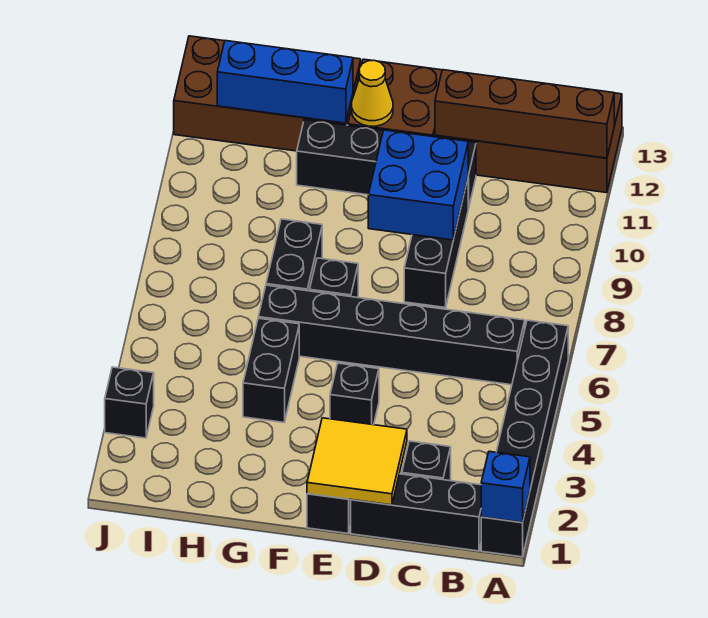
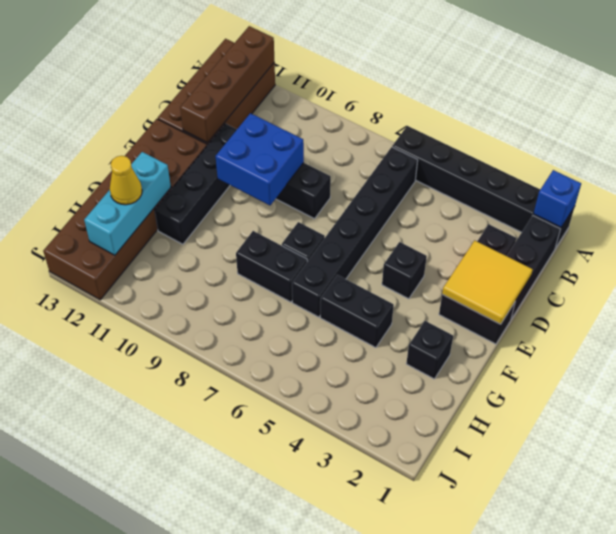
yellow 1x1 cone [351,60,393,126] -> yellow 1x1 cone moved to [110,156,142,205]
blue 1x3 brick [217,41,353,123] -> cyan 1x3 brick [84,152,171,255]
black 1x1 brick [105,367,154,438] -> black 1x1 brick moved to [406,321,453,379]

